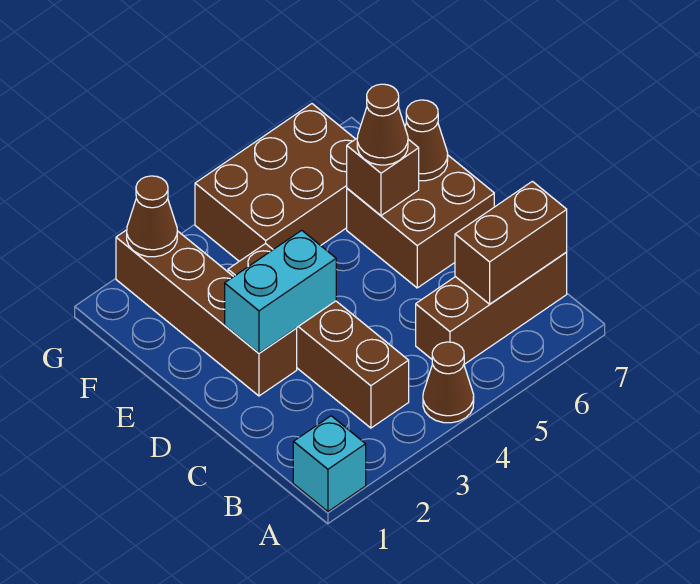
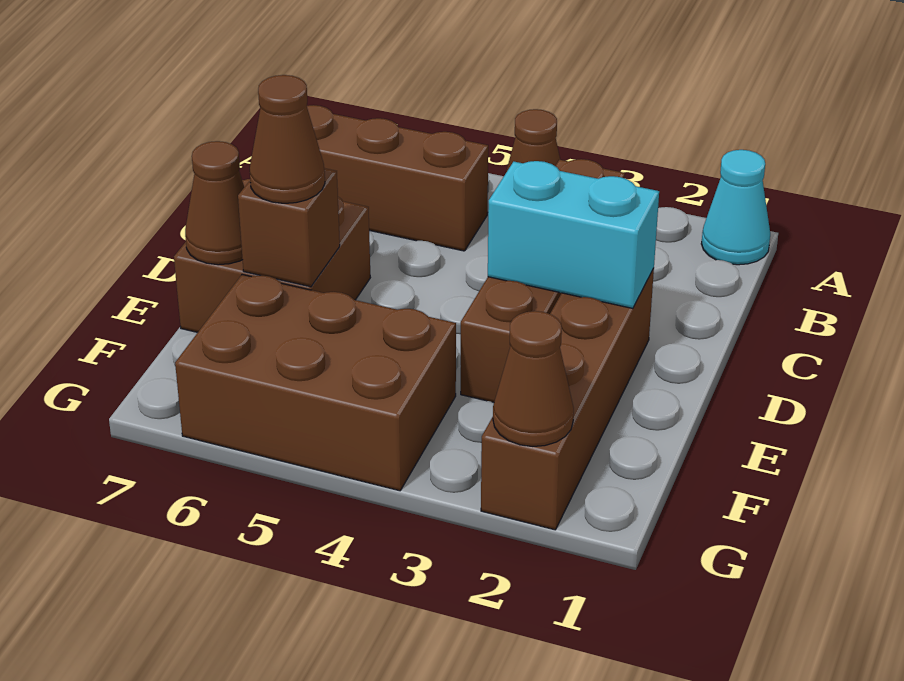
cyan 1x1 brick [293,416,366,512] -> cyan 1x1 cone [701,150,770,265]
brown 1x2 brick [455,181,567,304] -> none

